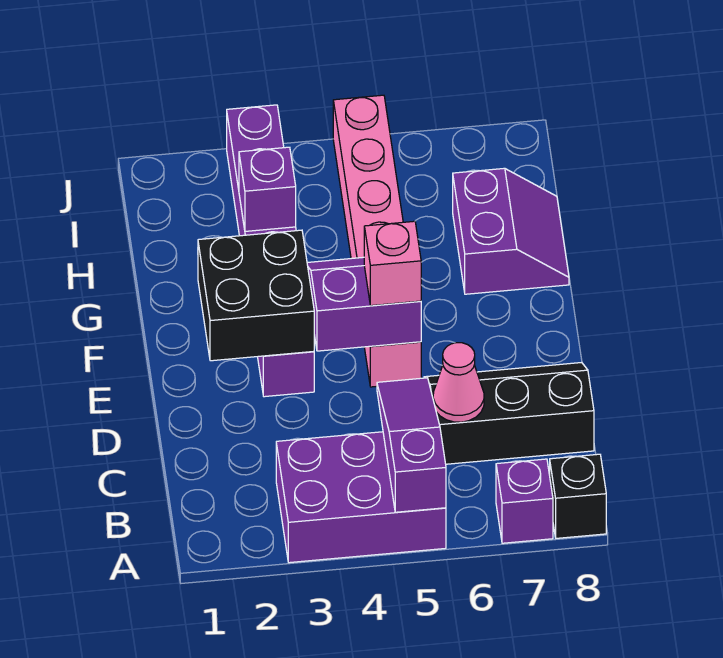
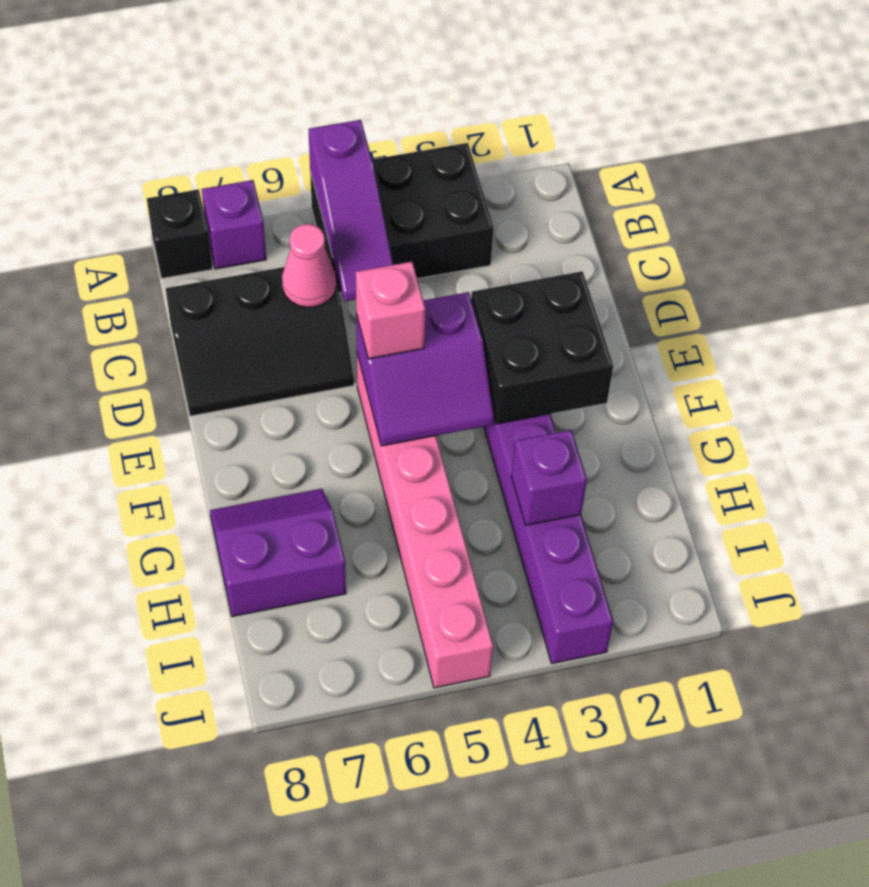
purple 2x3 brick [276,432,446,563] -> black 2x3 brick [310,143,494,293]
purple 2x2 slope [453,168,569,294] -> purple 2x2 slope turned to [210,489,346,617]

